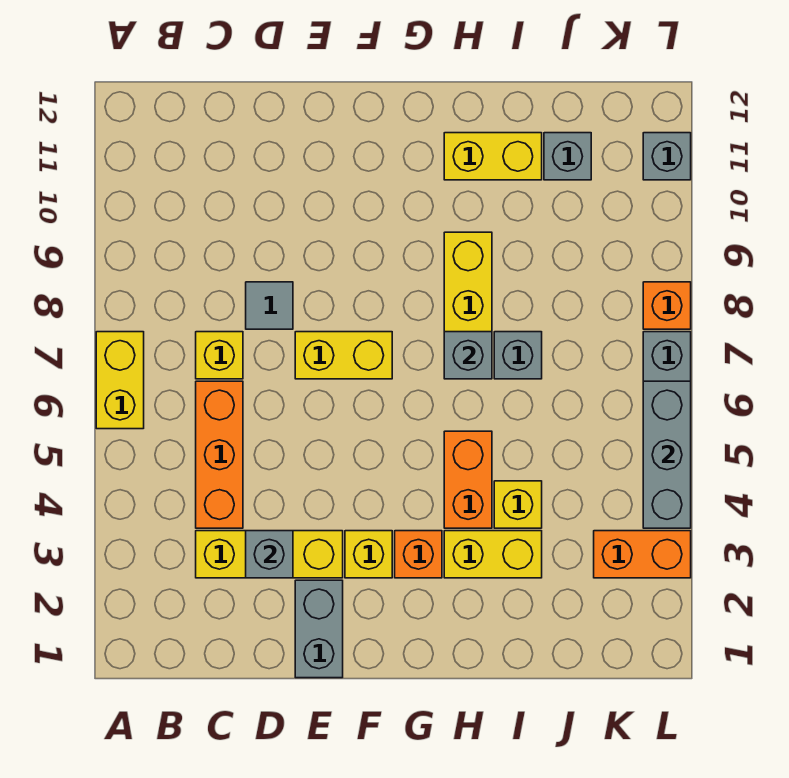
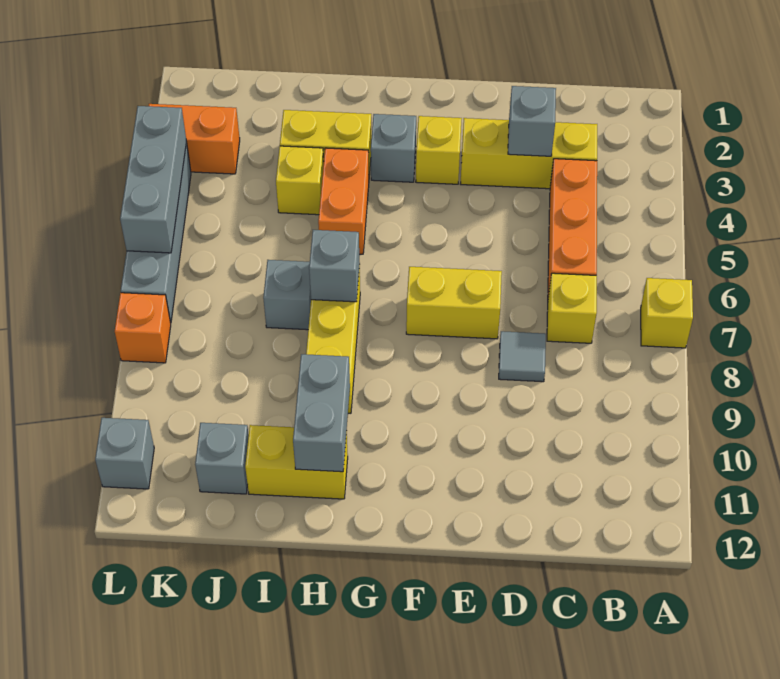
yellow 1x2 brick [96,332,144,429] -> yellow 1x1 brick [641,278,693,348]
grey 1x2 brick [295,580,343,678] -> grey 1x2 brick moved to [293,354,350,472]
orange 1x1 brick [395,531,442,578] -> grey 1x1 brick [371,114,416,182]

